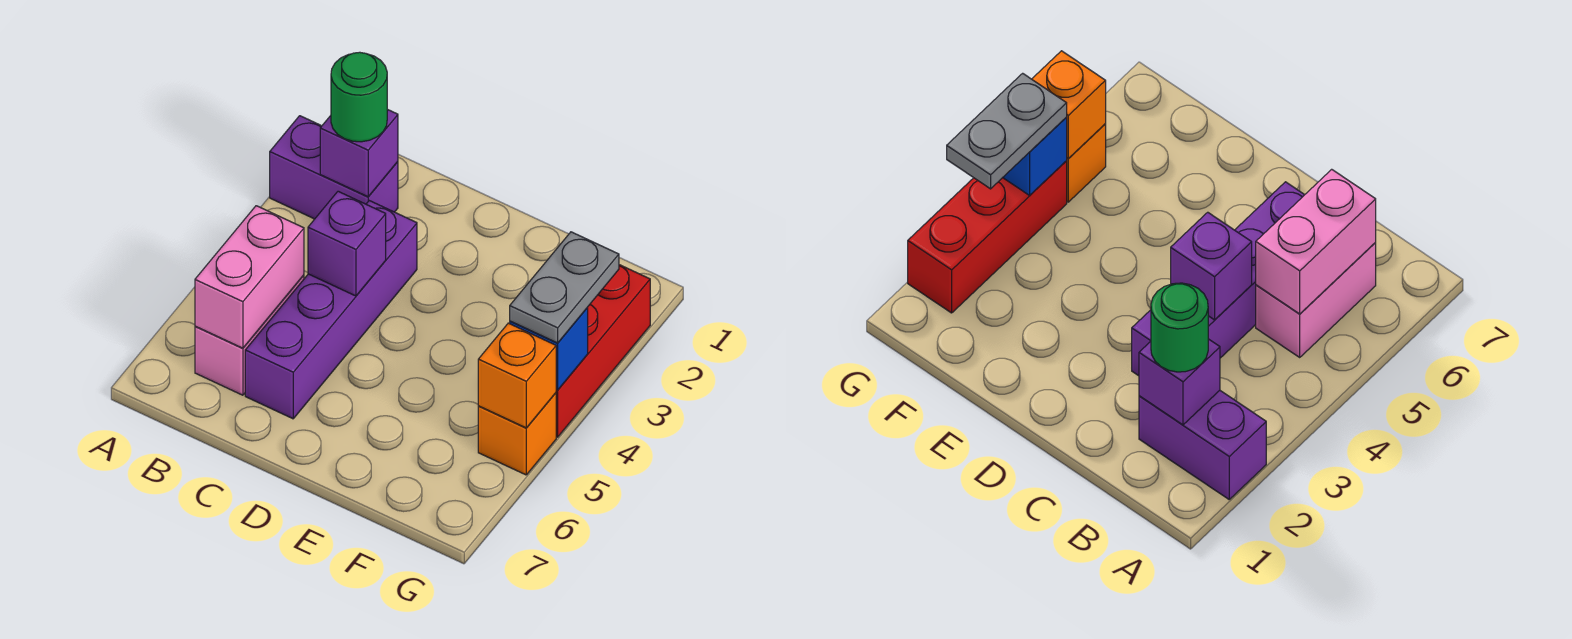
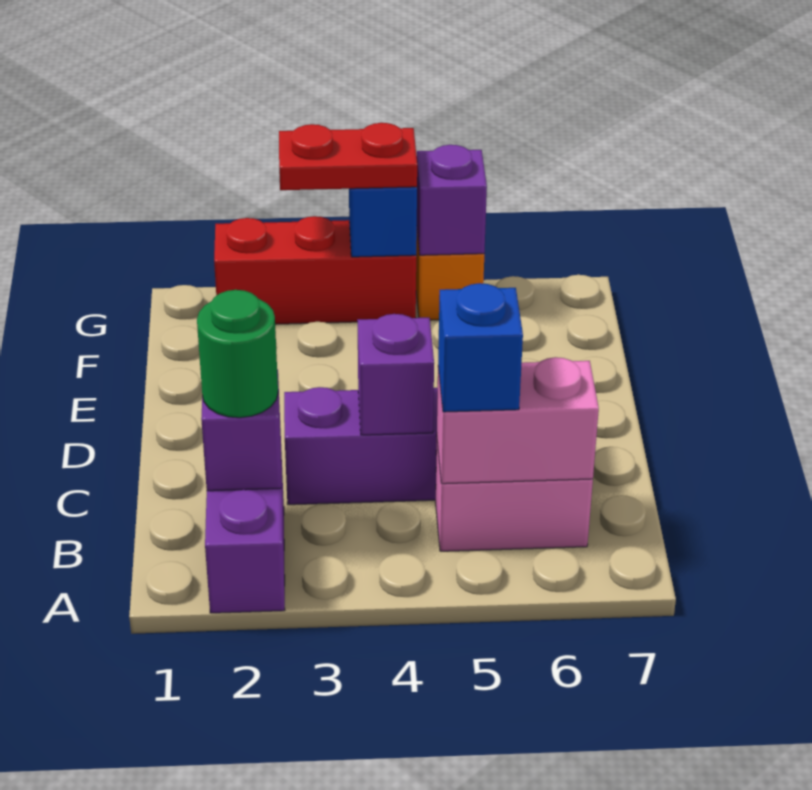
none -> blue 1x1 brick [438,283,523,412]
grey 1x2 plate [510,232,619,343] -> red 1x2 plate [279,123,417,190]
orange 1x1 brick [478,323,556,428] -> purple 1x1 brick [417,145,487,255]

